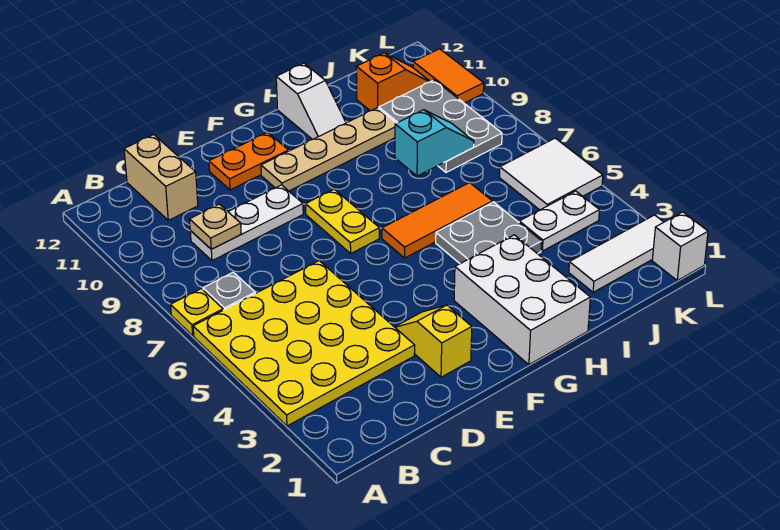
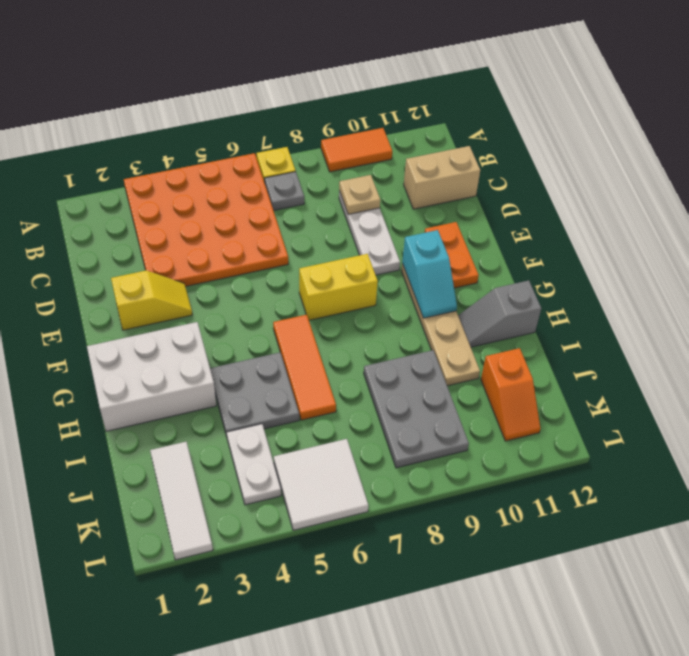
yellow 4x4 plate [193,261,415,426] -> orange 4x4 plate [124,153,288,287]
yellow 1x2 plate [306,189,379,253] -> yellow 1x2 brick [299,254,378,320]
white 1x2 slope [276,63,346,140] -> grey 1x2 slope [458,280,541,347]
cyan 1x2 slope [395,110,474,176] -> cyan 1x2 slope moved to [402,230,457,318]
grey 2x3 plate [379,80,502,172] -> grey 2x3 plate turned to [364,350,469,468]
white 1x1 brick [652,212,708,280] -> none
orange 1x2 tile [413,49,484,103] -> orange 1x2 tile moved to [321,128,392,172]

